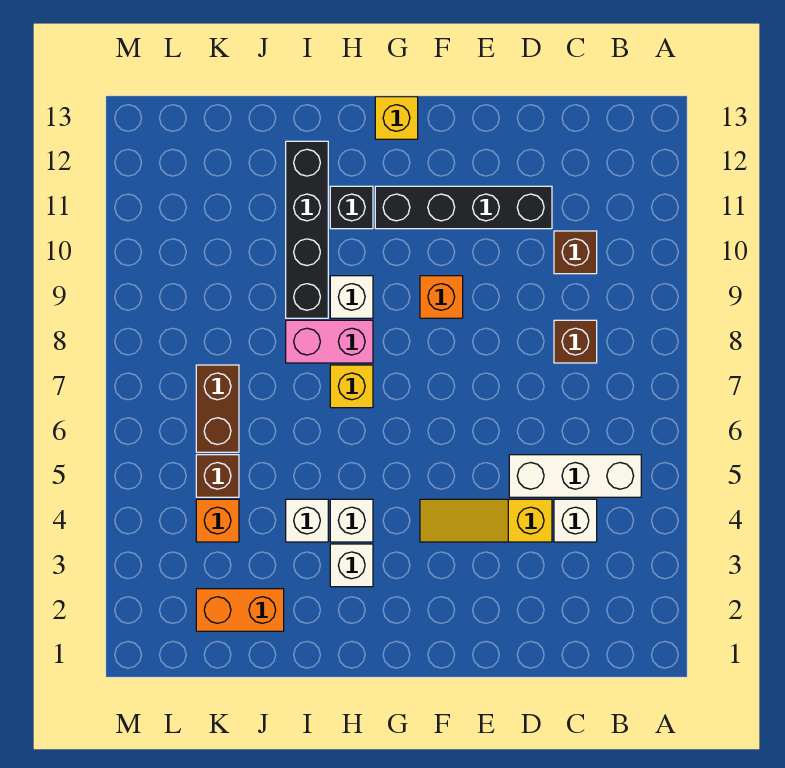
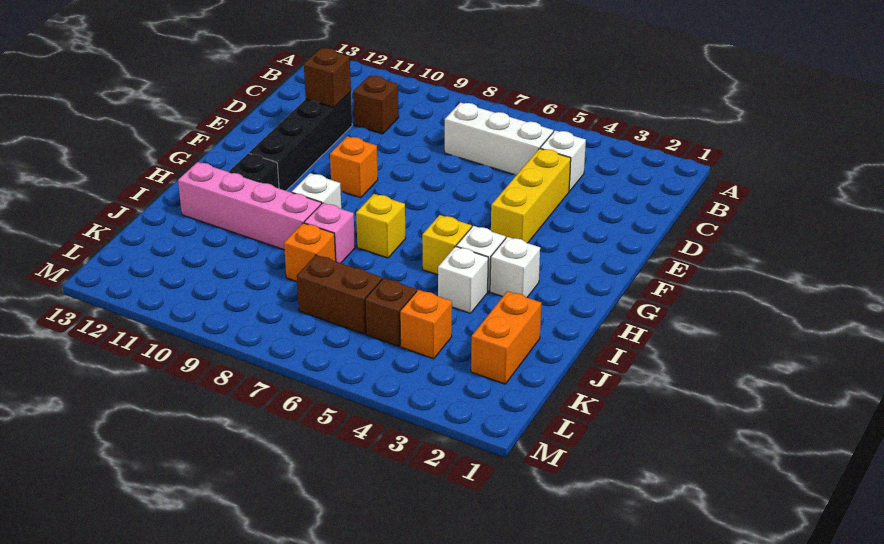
white 1x3 brick [509,455,641,497] -> white 1x3 brick turned to [445,102,553,175]
brown 1x1 brick [554,320,597,363] -> brown 1x1 brick moved to [304,48,351,107]
yellow 1x3 slope [420,499,552,542] -> yellow 1x3 brick [491,148,571,243]
yellow 1x1 brick [375,97,418,139] -> yellow 1x1 brick moved to [422,215,472,275]
pink 1x2 brick [286,320,373,363] -> pink 1x1 brick [304,203,355,263]
black 1x4 brick [286,141,328,318] -> pink 1x4 brick [178,162,321,250]
none -> orange 1x1 brick [284,223,336,282]

